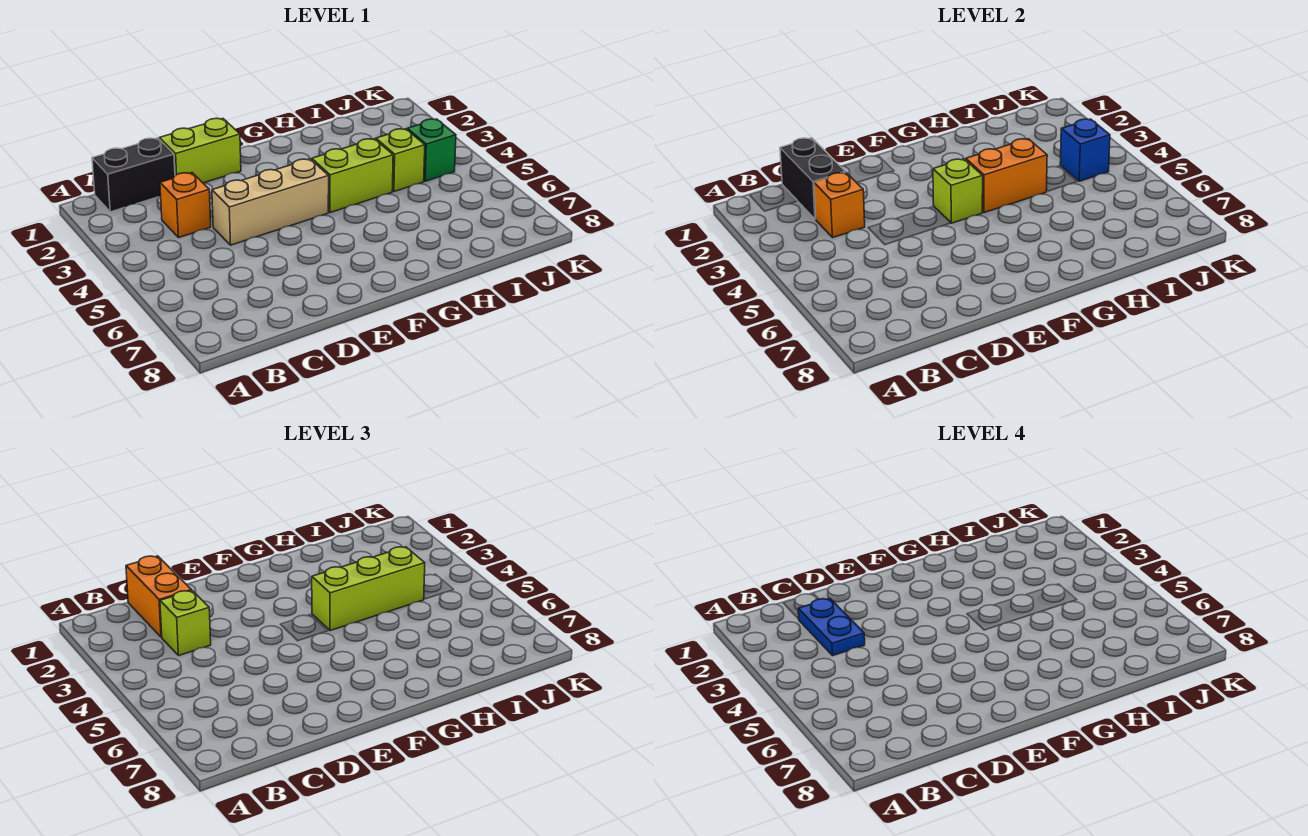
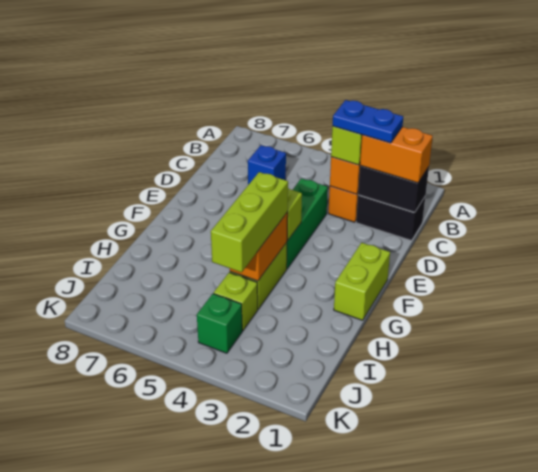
black 1x2 brick [92,138,175,212] -> black 1x2 brick turned to [356,195,425,241]
lime 1x2 brick [159,118,241,183] -> lime 1x2 brick moved to [334,243,390,320]
tan 1x3 brick [212,159,329,245] -> green 1x3 brick [287,178,328,269]
blue 1x1 brick [1060,119,1110,181] -> blue 1x1 brick moved to [248,145,286,185]

